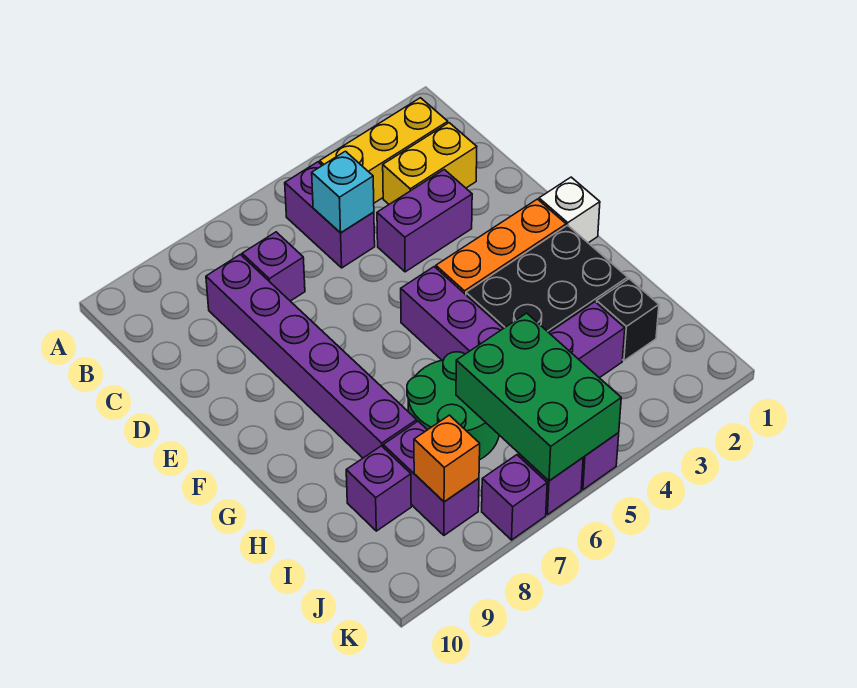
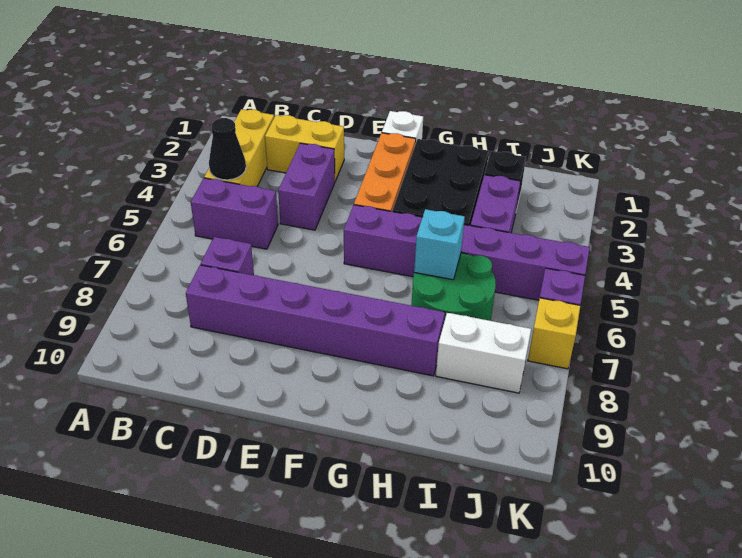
none -> black 1x1 cone [209,118,246,180]
yellow 1x2 brick [383,123,477,204] -> yellow 1x2 brick turned to [265,115,344,181]
cyan 1x1 brick [312,151,374,233] -> cyan 1x1 brick moved to [414,209,465,280]
green 2x3 brick [456,313,621,481] -> none
purple 1x2 brick [383,421,479,535] -> white 1x2 brick [436,313,531,393]
purple 1x1 brick [346,446,411,531] -> none
orange 1x1 brick [414,415,480,502] -> none
purple 1x1 brick [482,455,547,540] -> yellow 1x1 brick [528,298,580,369]

